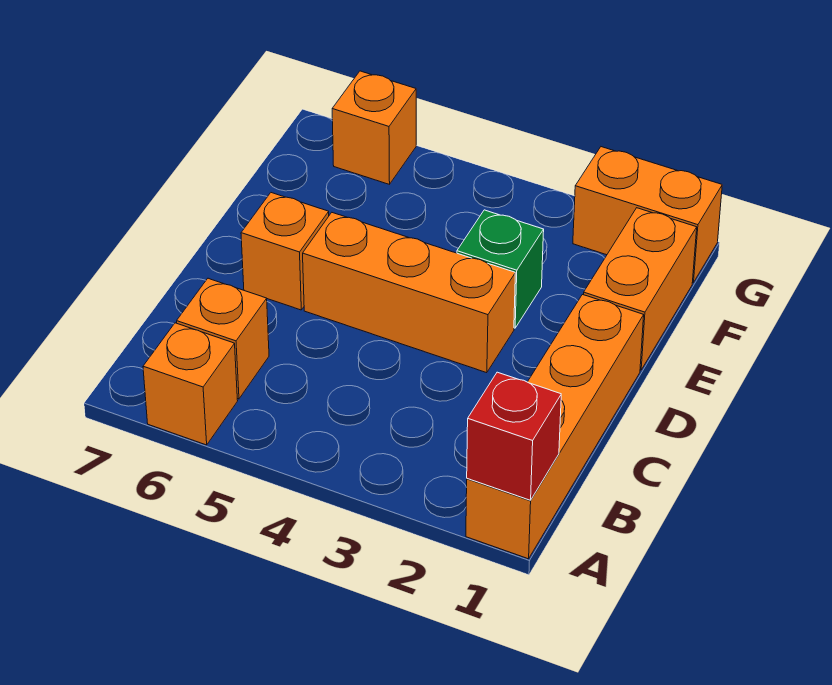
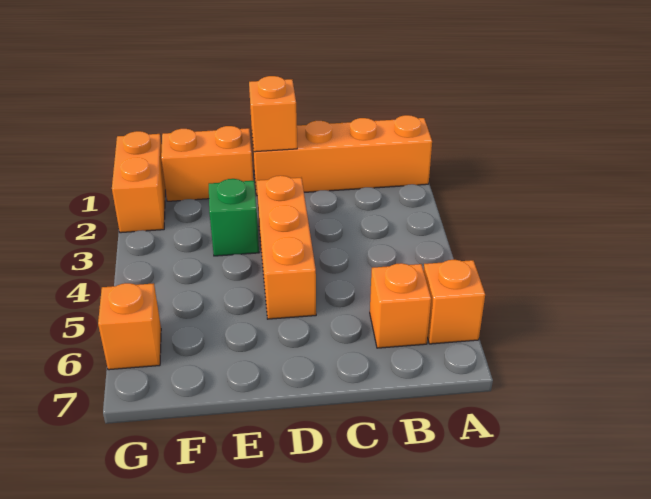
red 1x1 brick [467,372,561,500] -> none
orange 1x1 brick [241,193,329,310] -> orange 1x1 brick moved to [249,76,297,152]

